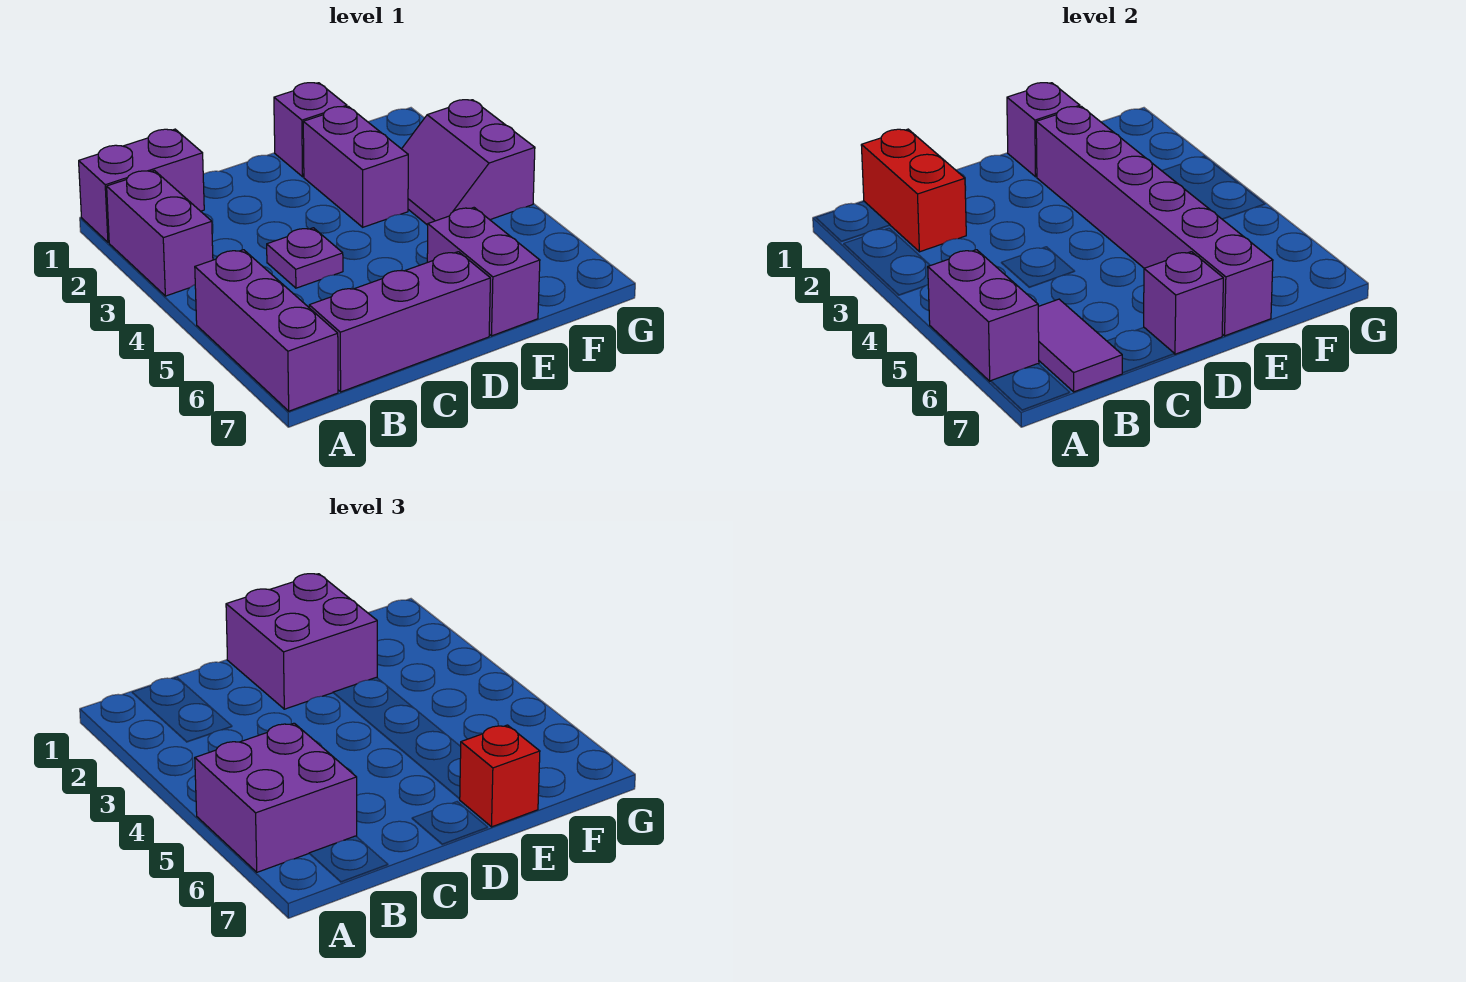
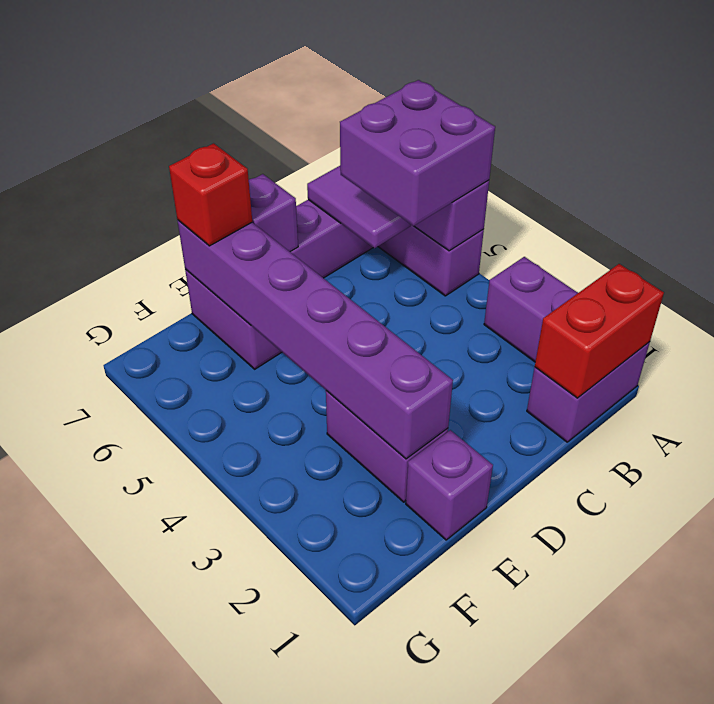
red 1x2 brick [861,129,966,252] -> red 1x2 brick turned to [535,264,664,398]
purple 1x1 plate [267,228,343,288] -> none
purple 2x2 brick [226,574,377,709] -> none
purple 1x1 brick [1007,83,1080,177] -> none
purple 2x2 slope [402,100,535,225] -> none

